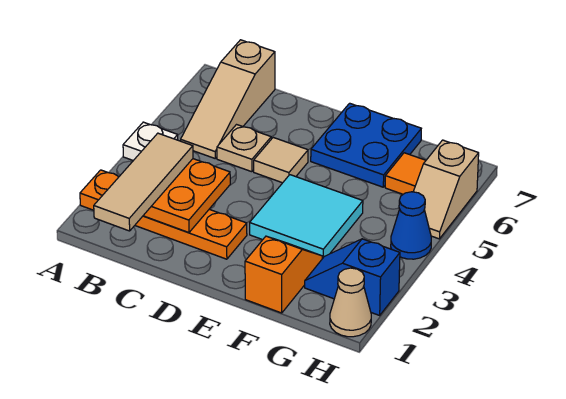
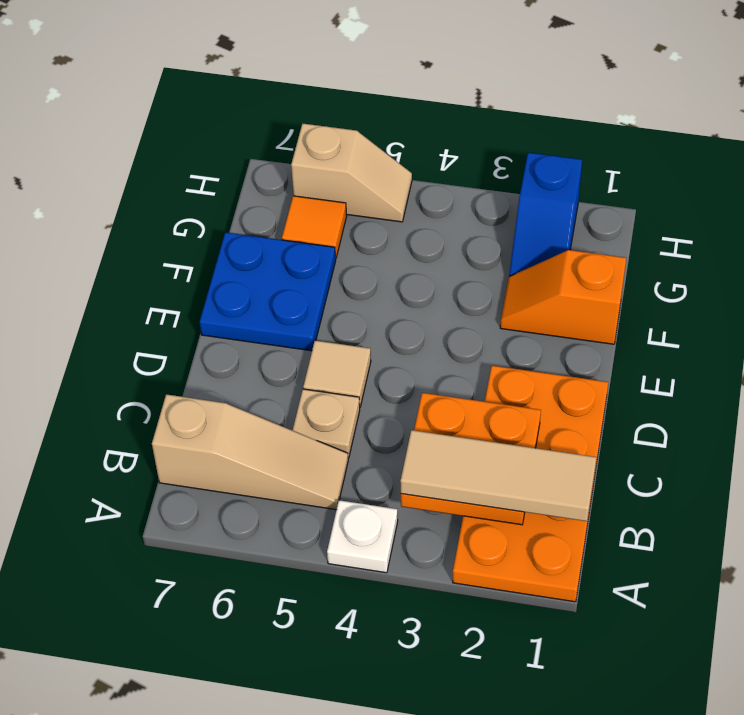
orange 1x4 plate [80,170,247,259] -> orange 2x4 plate [453,366,608,602]
cyan 2x2 tile [250,175,363,259] -> none
tan 1x1 cone [330,268,371,337] -> none
blue 1x1 cone [391,192,431,259] -> none

